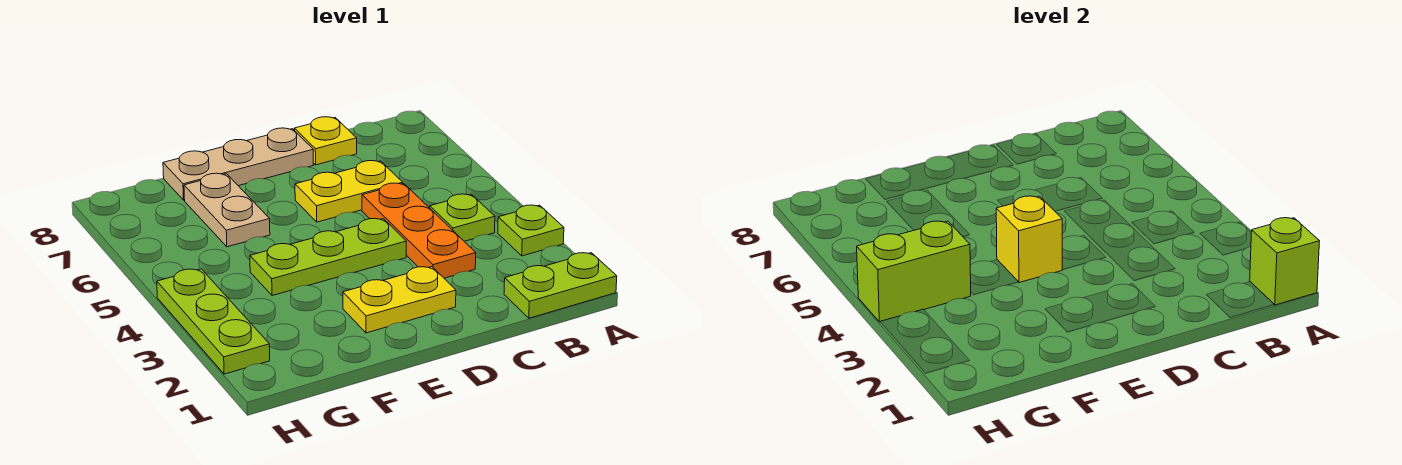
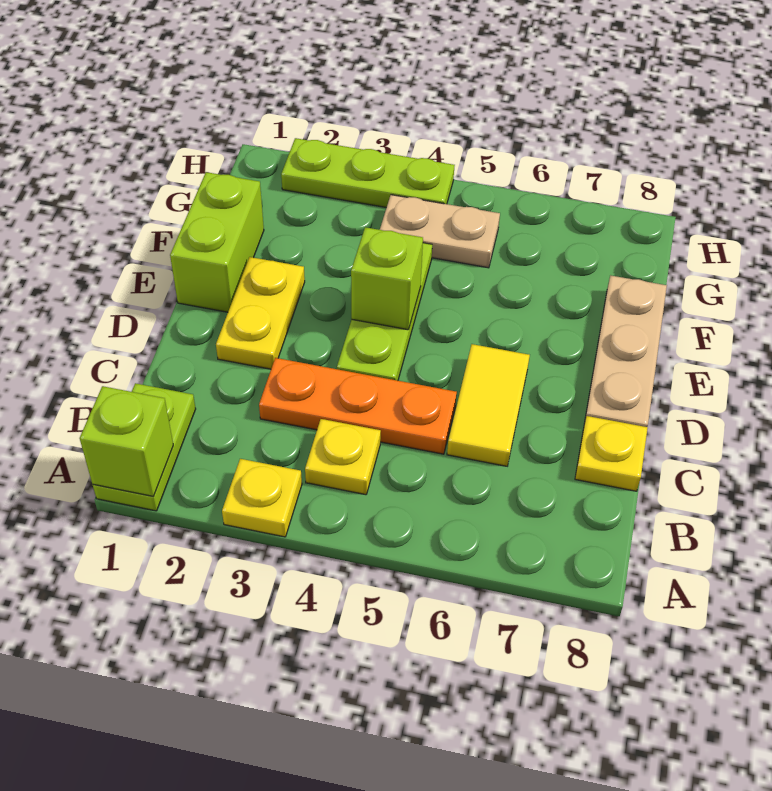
lime 1x1 plate [498,205,564,256] -> yellow 1x1 plate [222,459,302,537]
lime 1x1 plate [430,194,495,241] -> yellow 1x1 plate [305,419,381,495]
yellow 1x2 plate [295,161,403,222] -> yellow 1x2 tile [447,344,530,466]
yellow 1x1 brick [996,196,1062,283] -> lime 1x1 brick [351,227,423,330]
tan 1x2 plate [184,173,270,247] -> tan 1x2 plate moved to [380,195,500,268]
lime 1x2 brick [857,221,971,322] -> lime 1x2 brick moved to [170,172,264,312]

